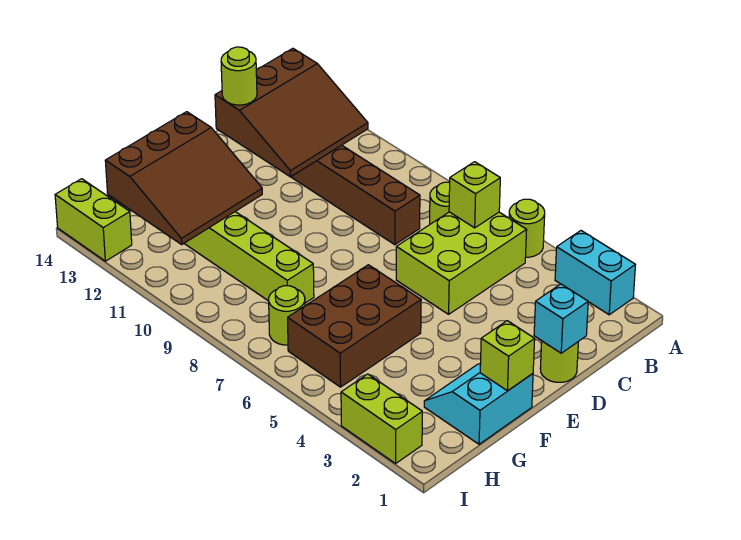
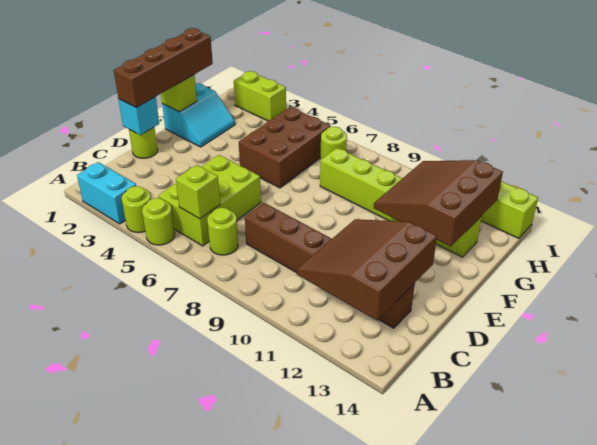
none -> brown 1x4 brick [114,28,213,108]
lime 1x1 round brick [221,47,257,105] -> lime 1x1 round brick moved to [122,186,151,233]

